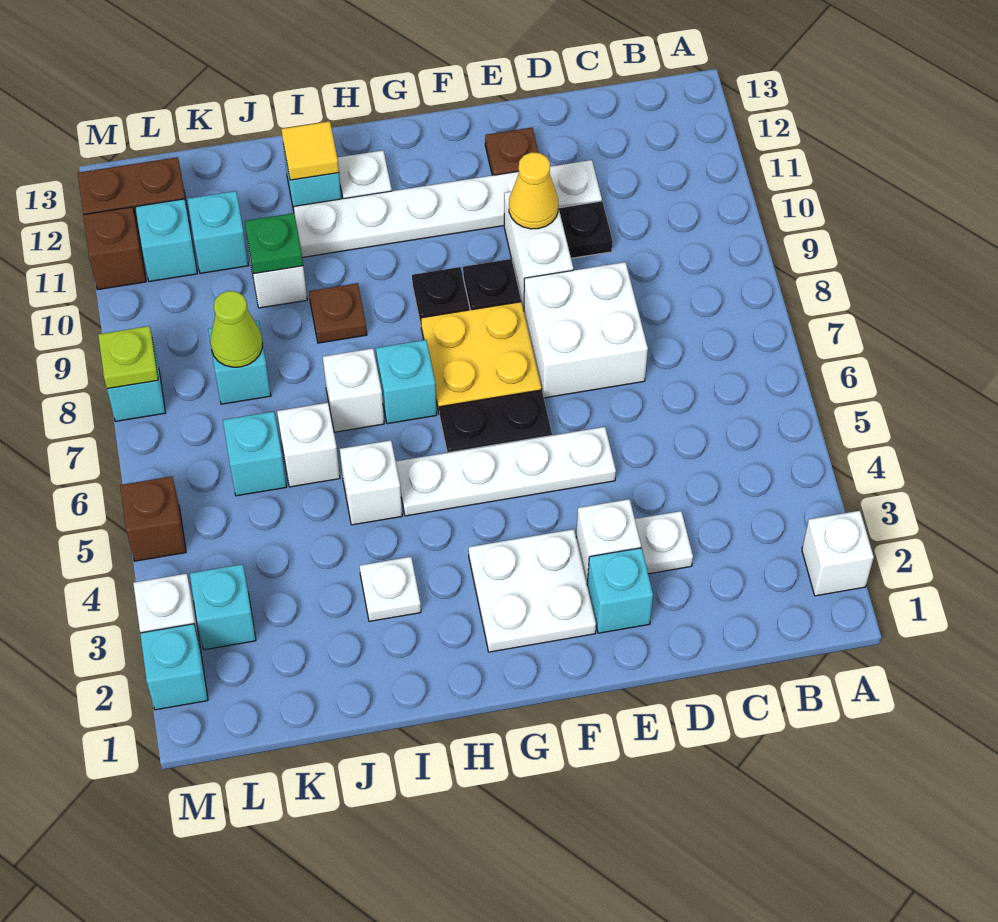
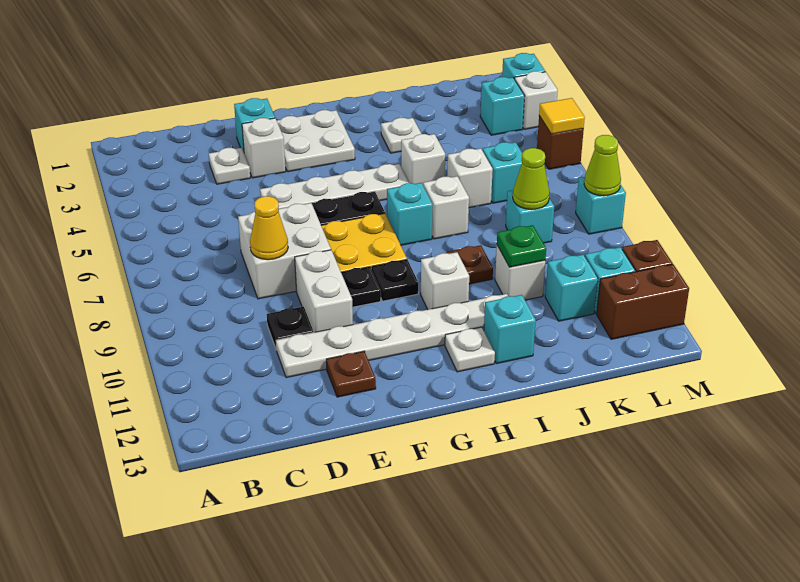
white 1x1 brick [802,511,874,596] -> white 1x1 brick moved to [421,252,469,309]
yellow 1x1 cone [509,152,558,229] -> yellow 1x1 cone moved to [250,196,288,260]
yellow 1x1 tile [281,121,339,180] -> yellow 1x1 tile moved to [539,98,585,134]
lime 1x1 plate [98,326,158,389] -> lime 1x1 cone [584,135,621,196]

